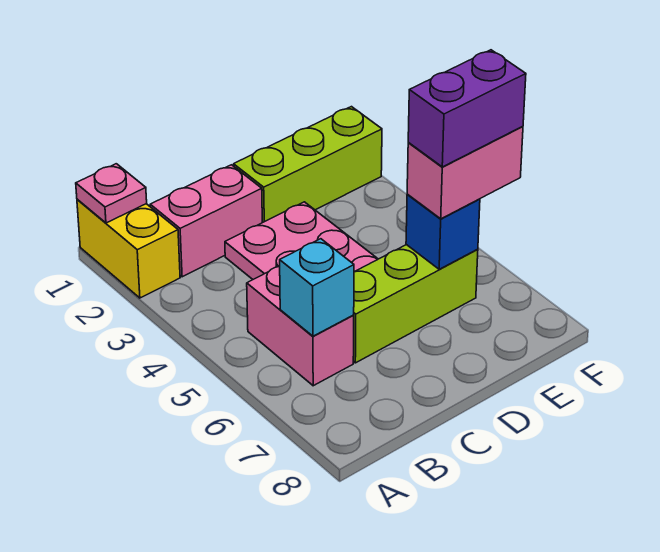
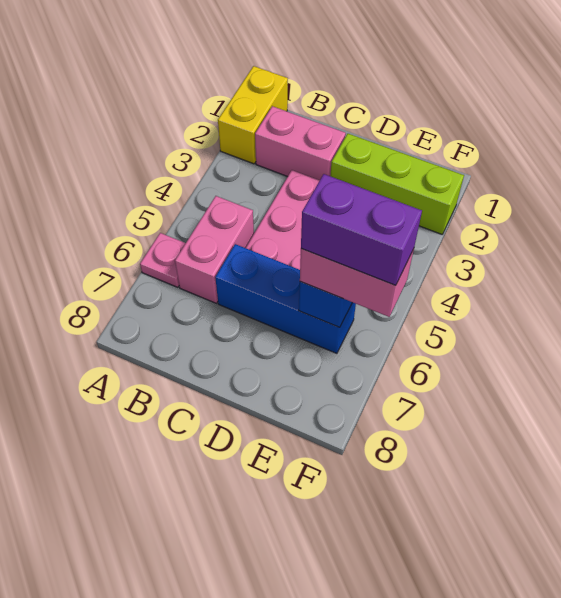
pink 1x1 plate [76,164,147,223] -> pink 1x1 plate moved to [140,233,186,287]
cyan 1x1 brick [280,239,354,336] -> none
lime 1x3 brick [353,245,478,363] -> blue 1x3 brick [215,244,356,353]

